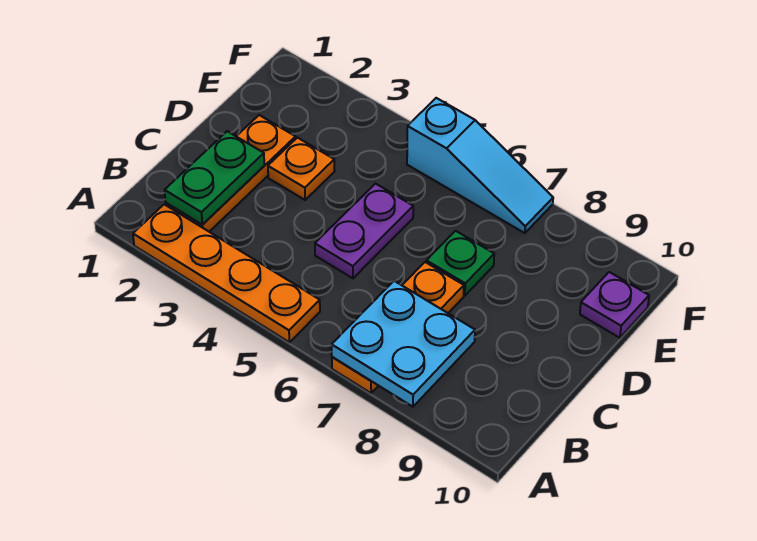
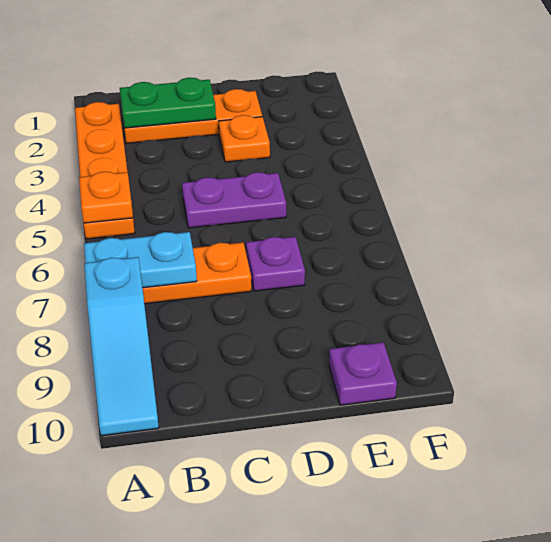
none -> orange 1x1 plate [79,172,133,223]
cyan 2x2 plate [332,281,475,407] -> cyan 1x2 plate [84,232,197,288]
green 1x1 plate [426,231,494,296] -> purple 1x1 plate [246,237,305,291]
cyan 1x3 slope [407,98,553,233] -> cyan 1x3 slope moved to [84,257,159,436]

